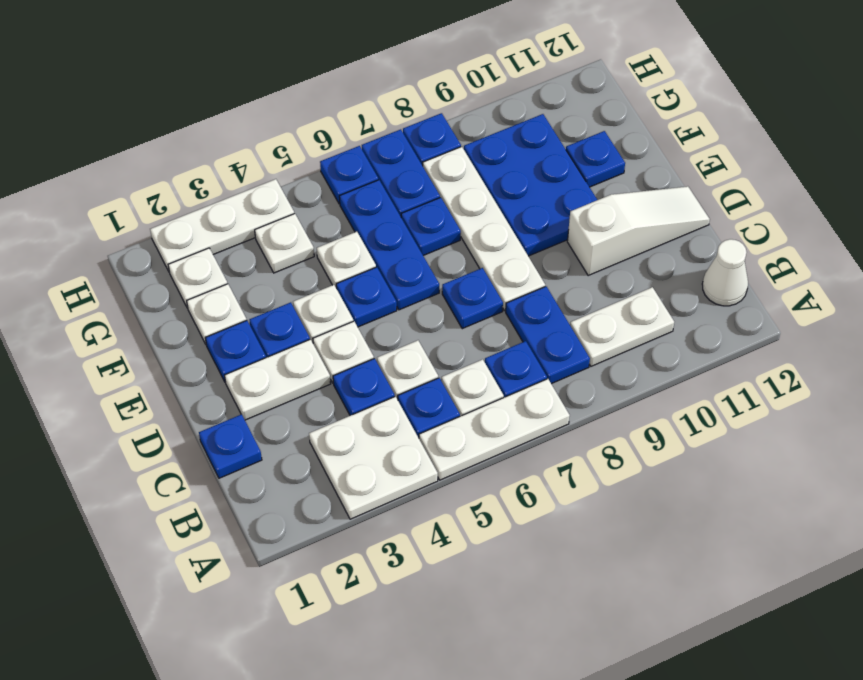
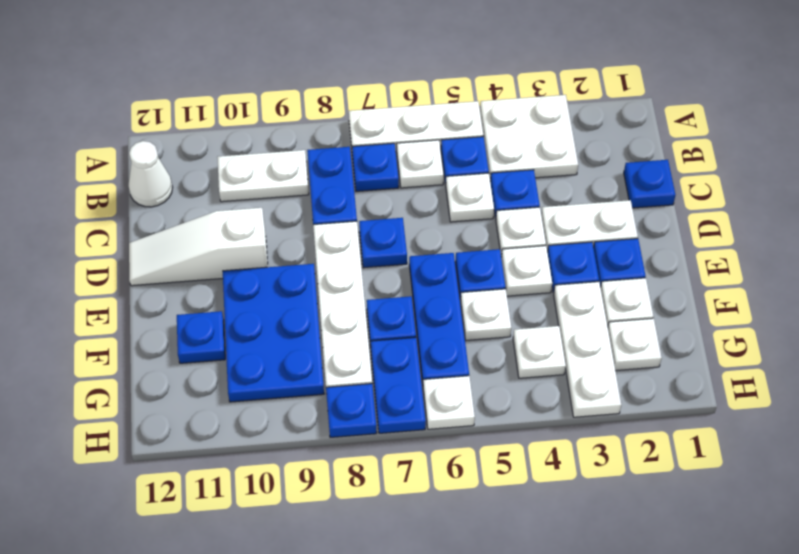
white 1x3 plate [150,179,294,271] -> white 1x3 plate turned to [554,282,621,417]
blue 1x1 plate [320,146,378,204] -> white 1x1 plate [423,376,475,429]

